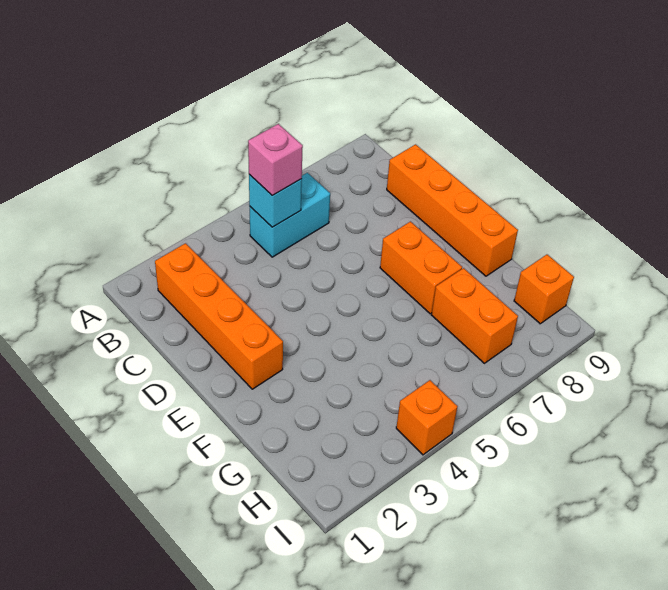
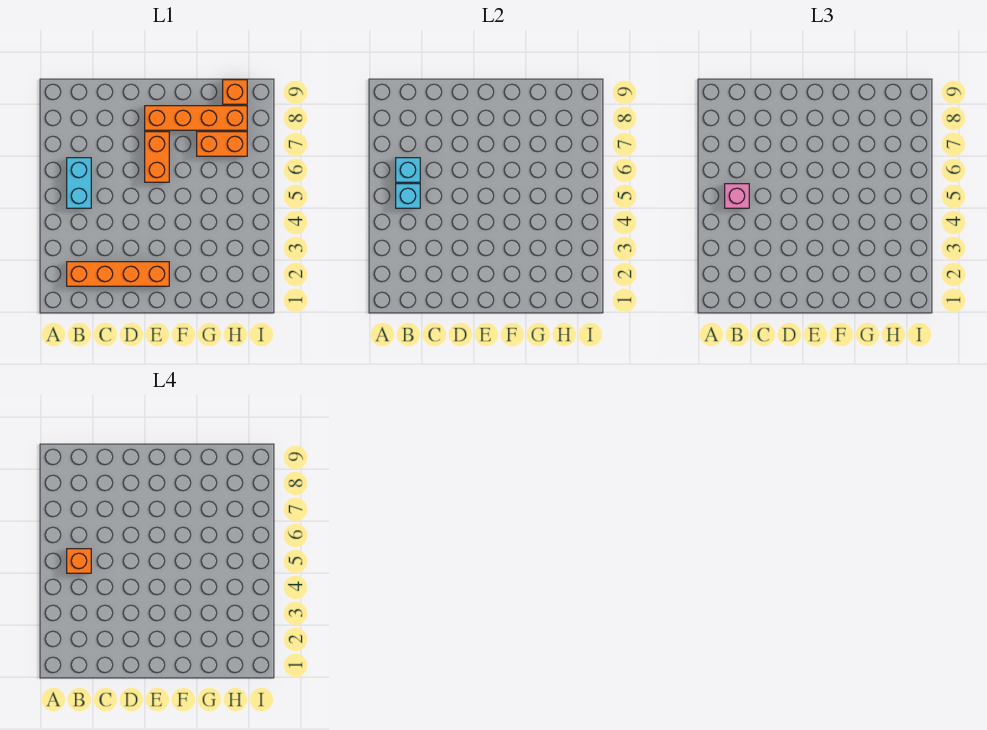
none -> cyan 1x1 brick [396,158,420,182]
orange 1x4 brick [387,144,518,276] -> orange 1x4 brick moved to [145,106,247,130]
orange 1x2 brick [380,222,462,314] -> orange 1x2 brick turned to [145,132,169,182]
orange 1x1 brick [396,380,458,455] -> orange 1x1 brick moved to [67,549,91,573]

